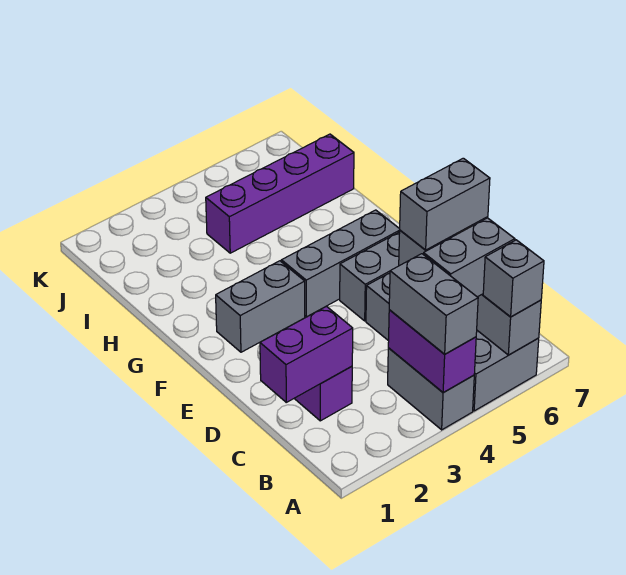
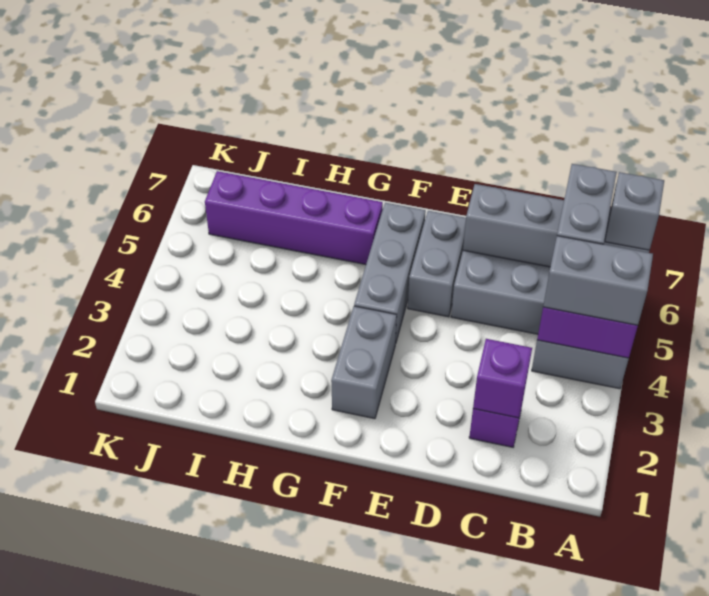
purple 1x2 brick [260,306,353,402] -> purple 1x1 brick [473,339,532,418]
grey 1x2 brick [400,158,490,250] -> none
purple 1x4 brick [206,134,354,253] -> purple 1x4 brick turned to [205,171,383,265]

